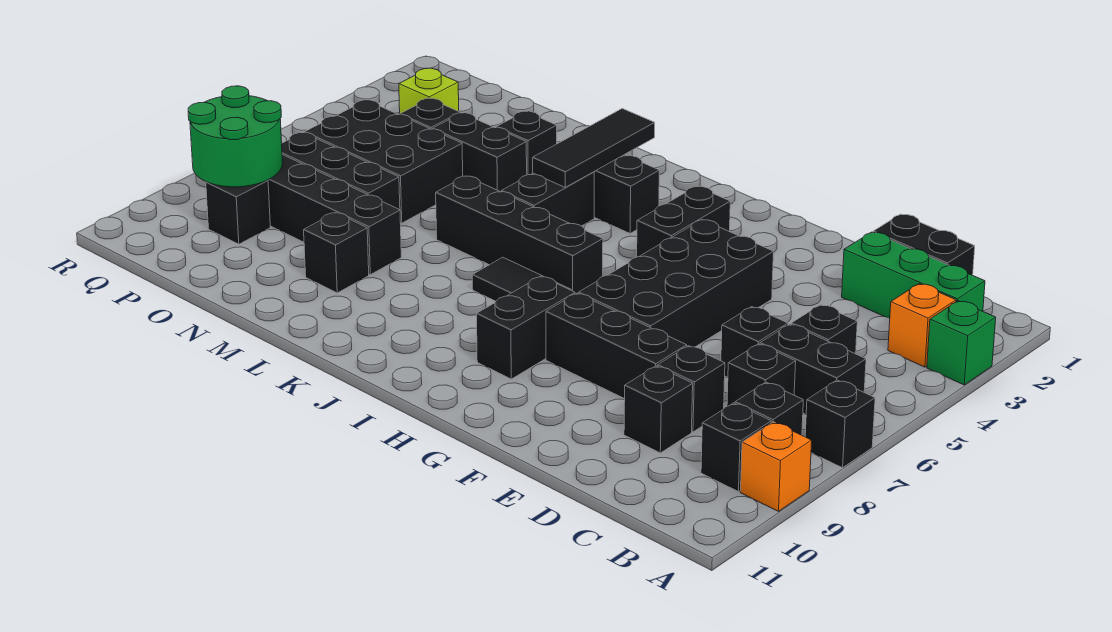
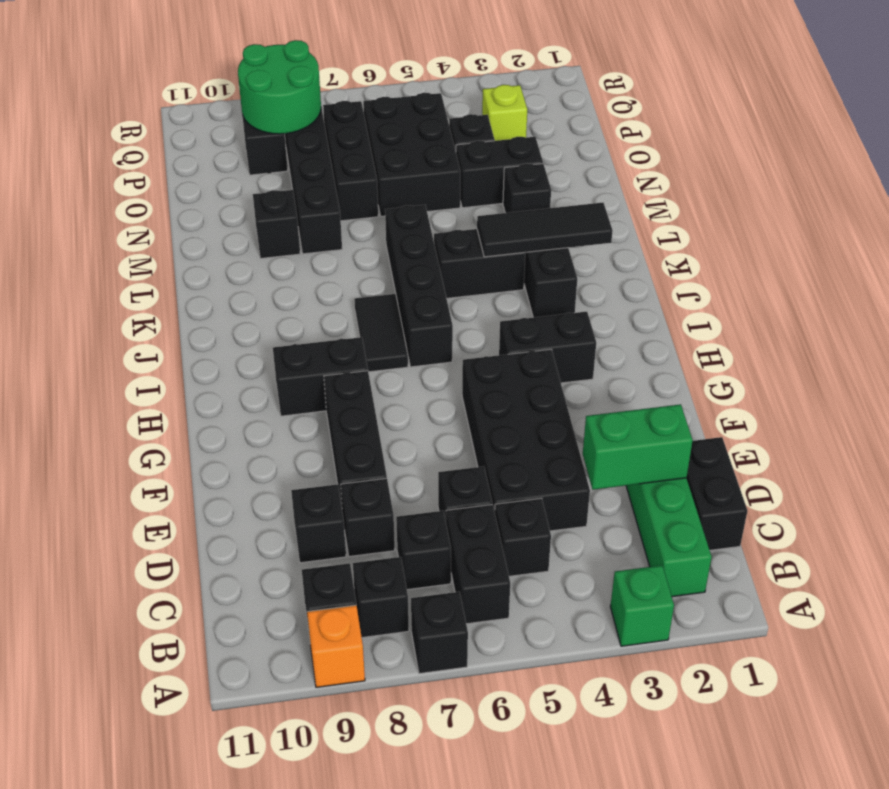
orange 1x1 brick [888,284,956,367] -> none
none -> green 1x2 brick [583,404,693,490]
black 2x4 brick [578,220,774,347] -> black 2x4 brick turned to [462,349,590,531]
black 1x2 brick [433,113,527,192] -> black 1x2 brick turned to [456,137,543,208]

